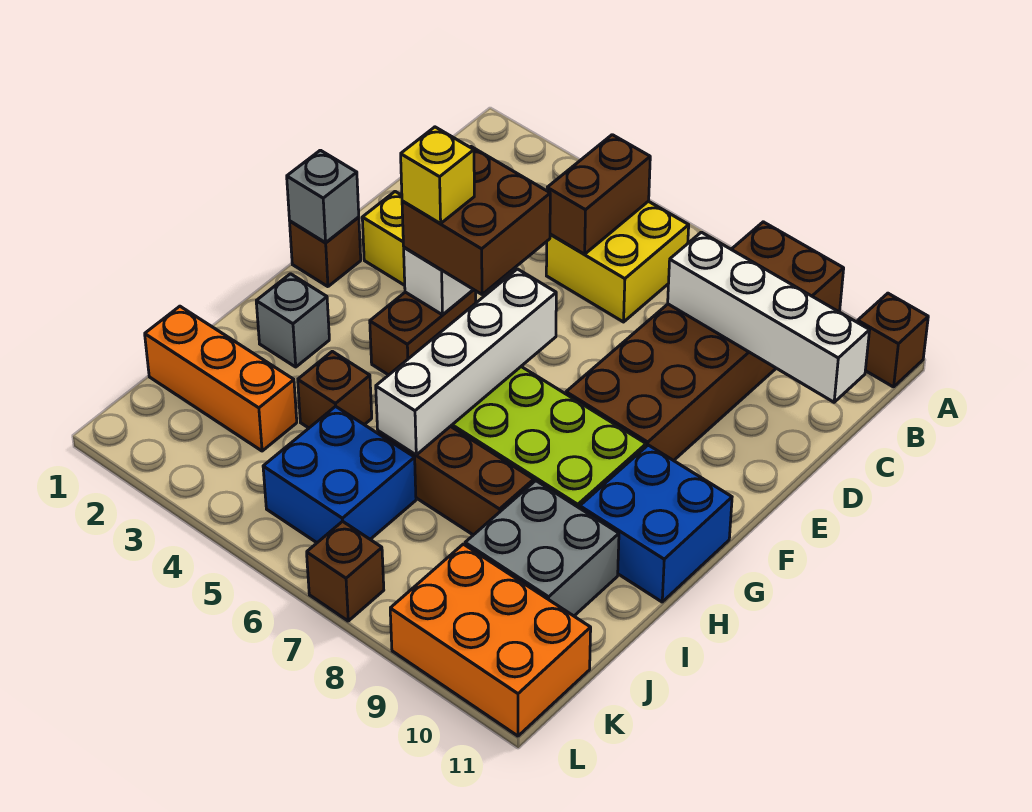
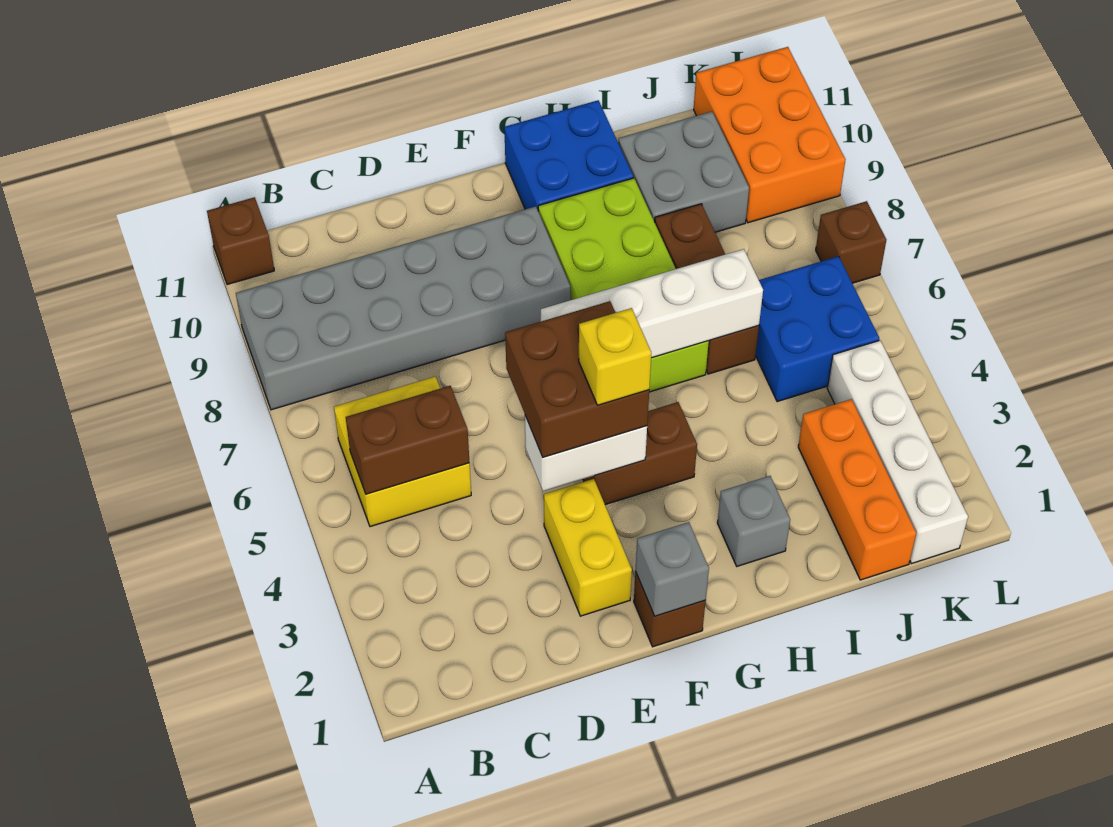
brown 2x6 brick [566,222,844,461] -> grey 2x6 brick [236,206,570,410]
white 1x4 brick [668,232,870,402] -> white 1x4 brick moved to [827,341,968,564]
brown 1x1 brick [298,351,372,428] -> none

